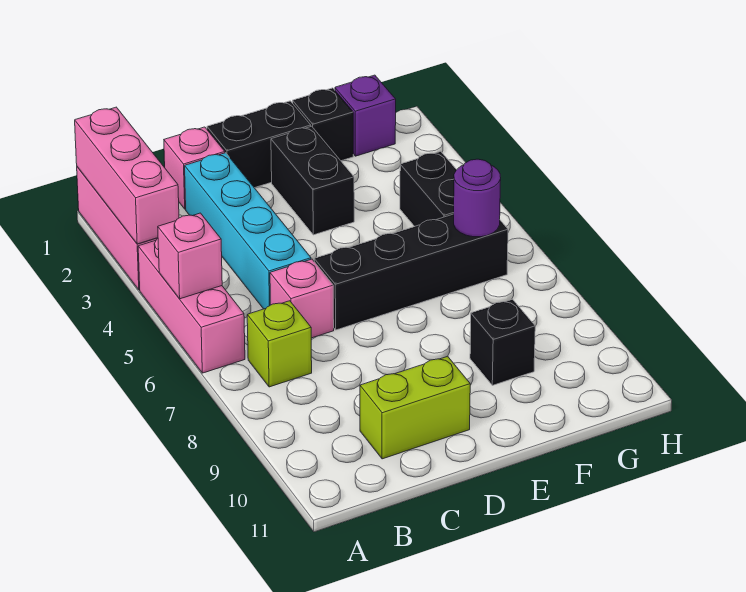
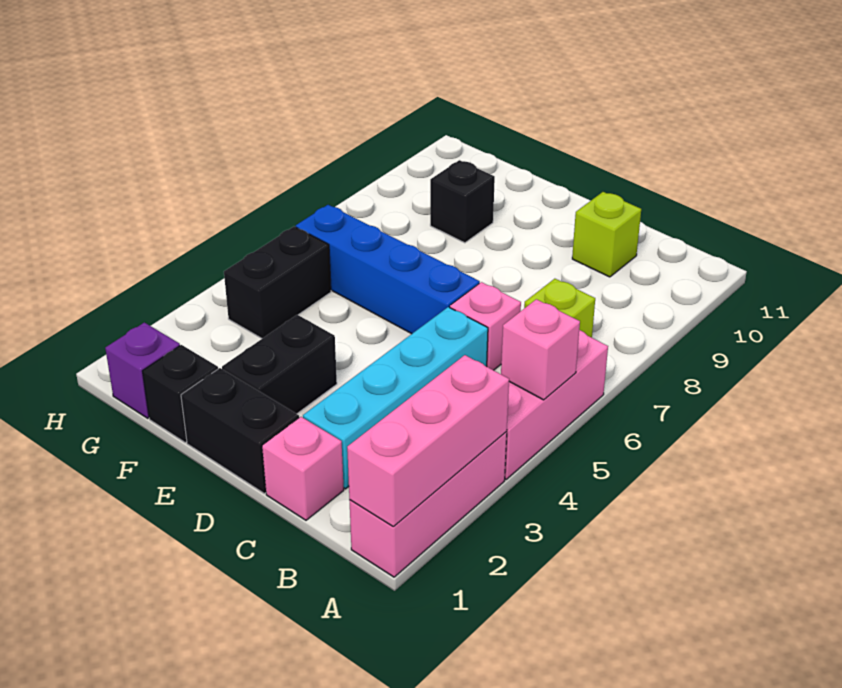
lime 1x2 brick [360,356,470,459] -> lime 1x1 brick [572,192,641,277]
black 1x4 brick [314,214,508,330] -> blue 1x4 brick [296,205,480,334]
purple 1x1 round brick [454,159,501,237] -> none

